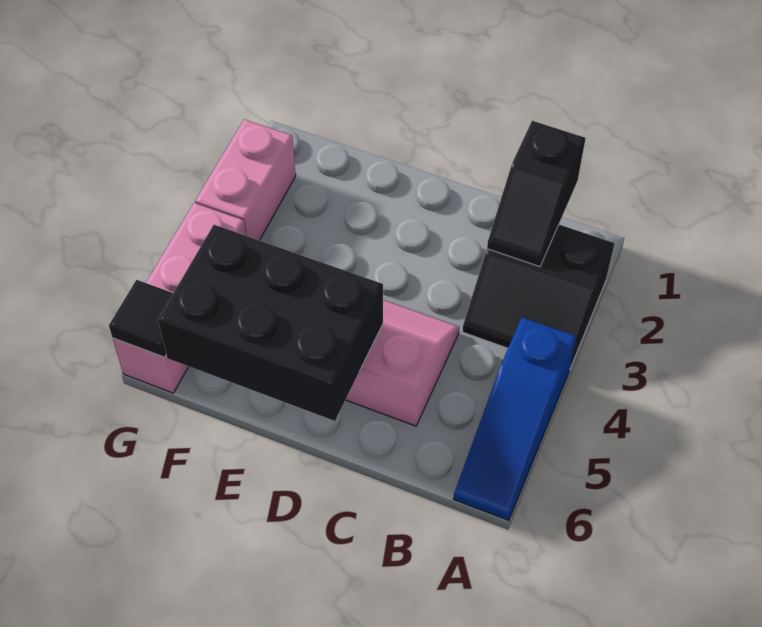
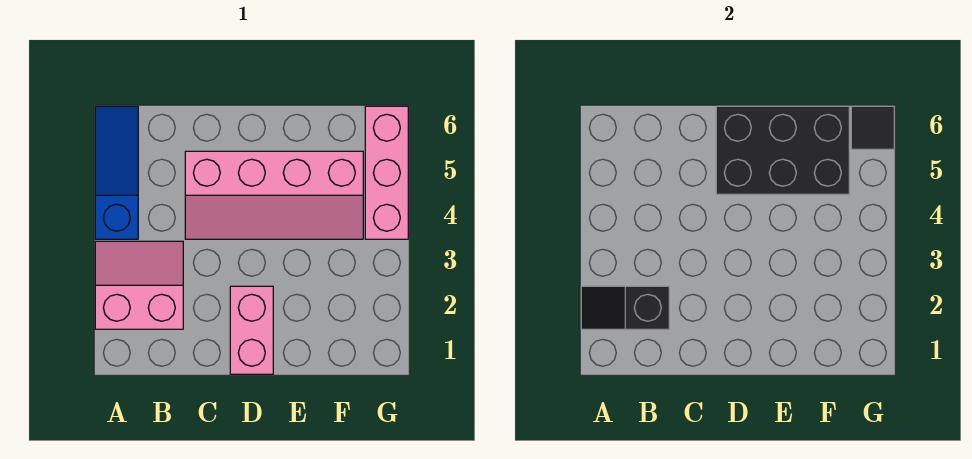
black 2x2 slope [462,225,615,370] -> pink 2x2 slope [95,241,183,329]
black 1x2 slope [487,121,586,267] -> black 1x2 slope turned to [581,286,669,329]
pink 1x2 brick [195,120,296,240] -> pink 1x2 brick moved to [230,286,273,374]

